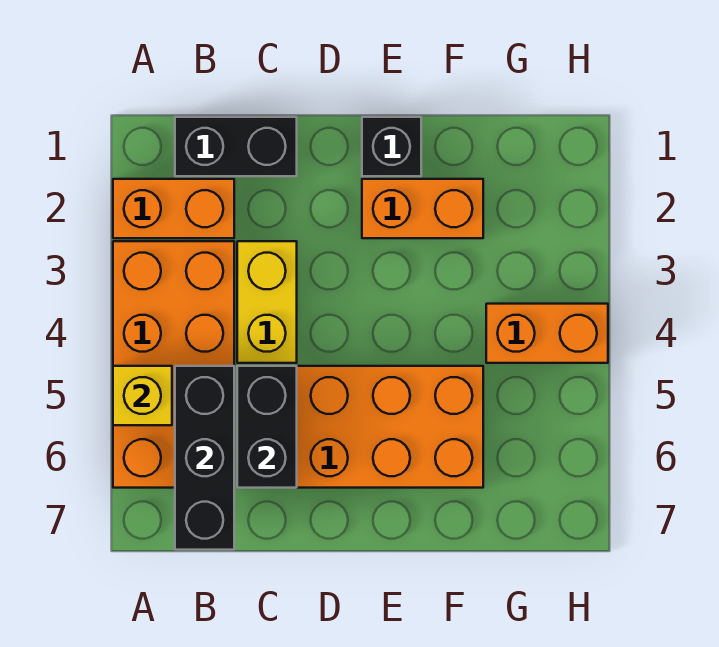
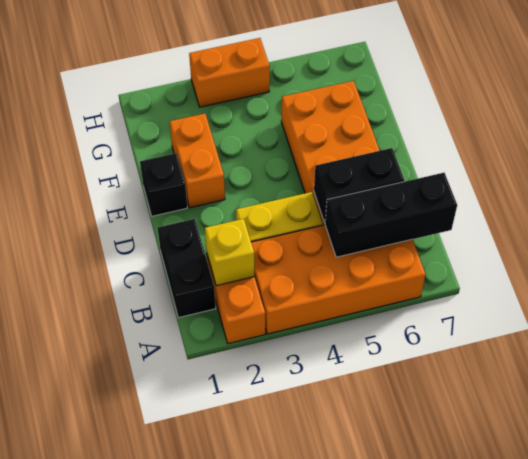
yellow 1x1 brick [113,366,172,425] -> yellow 1x1 brick moved to [205,219,255,286]
orange 1x2 brick [486,304,608,363] -> orange 1x2 brick turned to [189,38,270,107]

